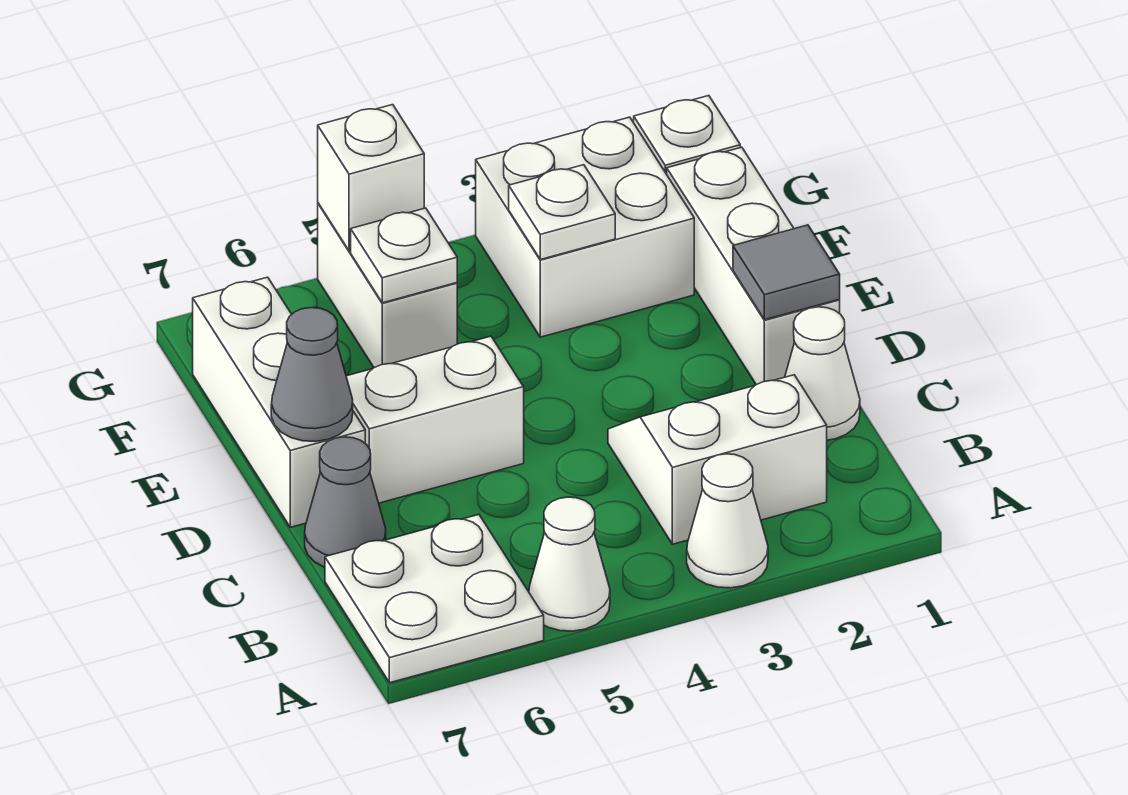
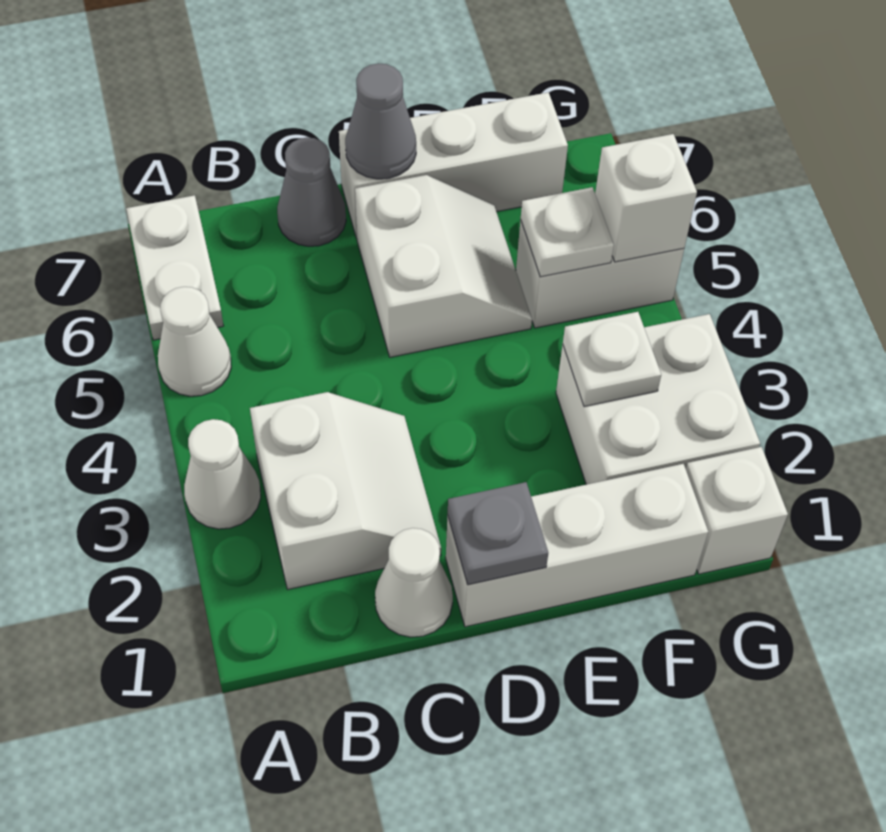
white 2x2 plate [325,515,544,683] -> white 1x2 plate [126,195,223,340]
grey 1x1 tile [733,225,840,320] -> grey 1x1 plate [448,482,548,585]

